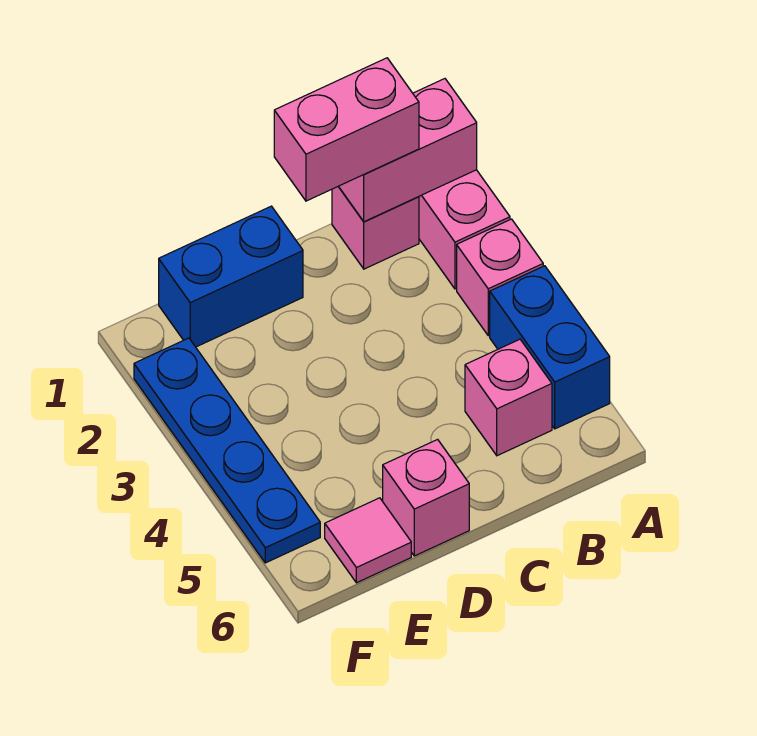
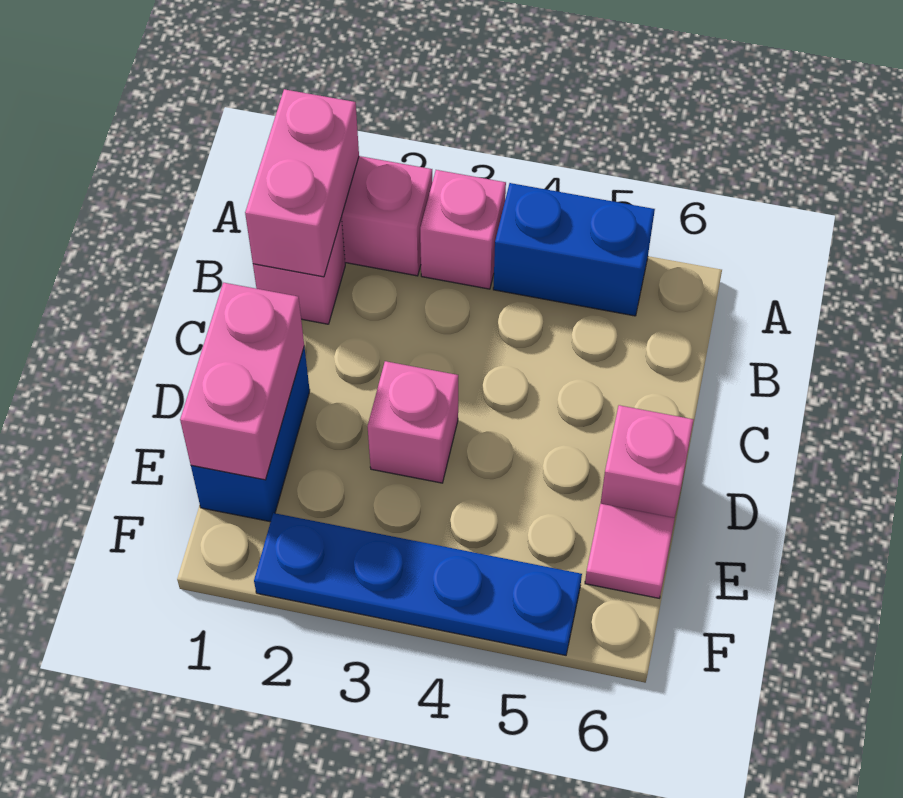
pink 1x2 brick [274,58,419,201] -> pink 1x2 brick moved to [180,283,304,480]
pink 1x1 brick [465,339,552,456] -> pink 1x1 brick moved to [368,361,458,483]

